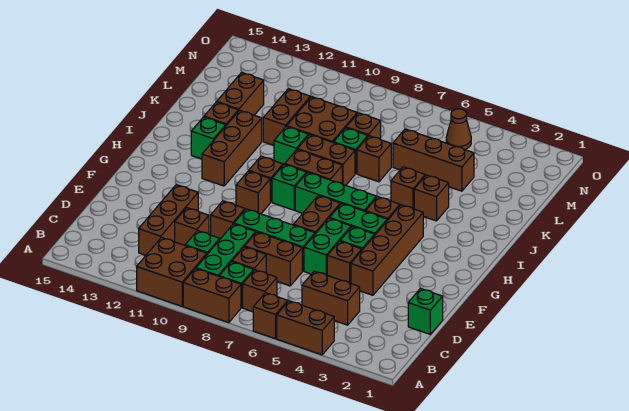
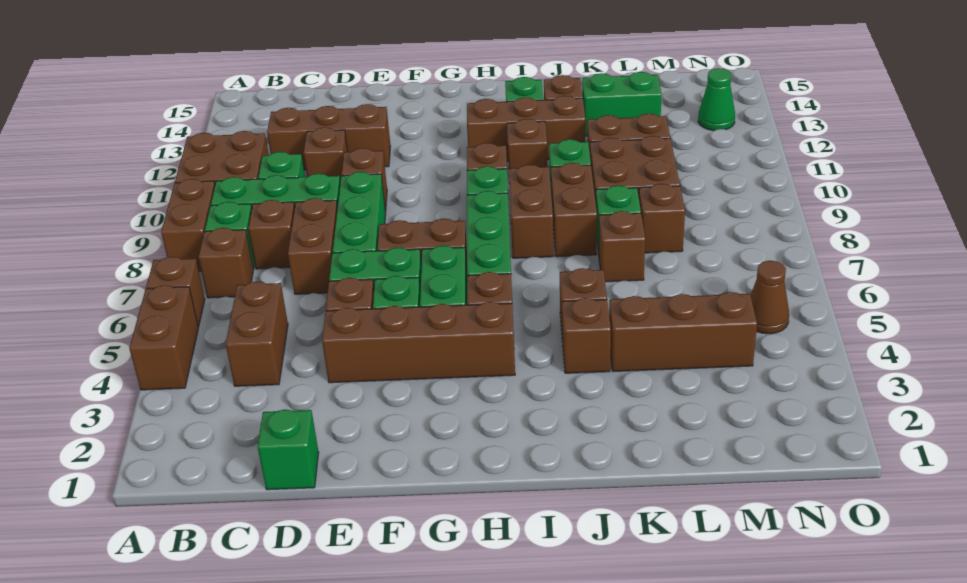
brown 1x1 brick [236,171,270,214] -> brown 1x1 brick moved to [507,119,547,184]
brown 1x2 brick [217,72,264,115] -> green 1x2 brick [582,72,662,136]
brown 1x3 brick [393,129,474,191] -> brown 1x3 brick turned to [609,292,757,371]
none -> green 1x1 cone [698,68,735,131]

